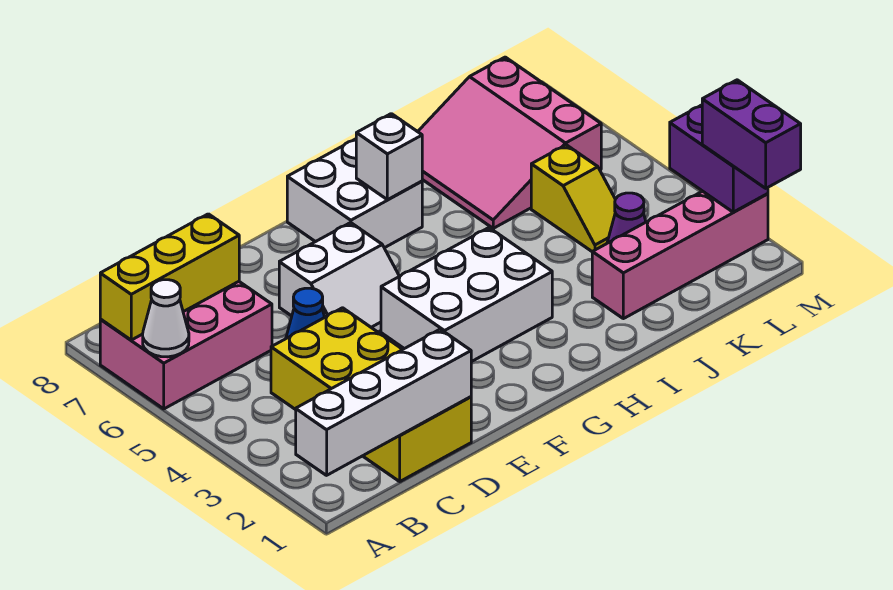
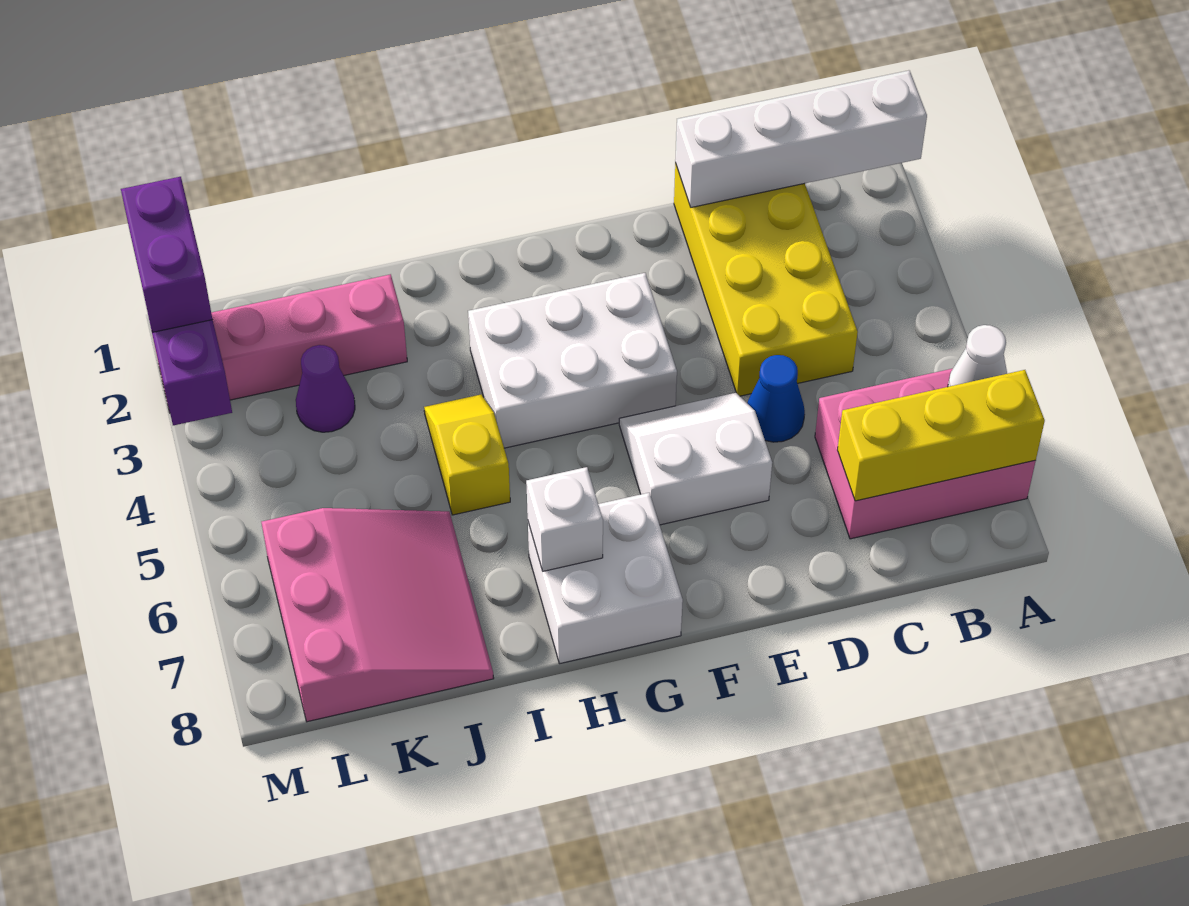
yellow 1x2 slope [531,145,615,252] -> yellow 1x2 slope moved to [424,395,510,515]

